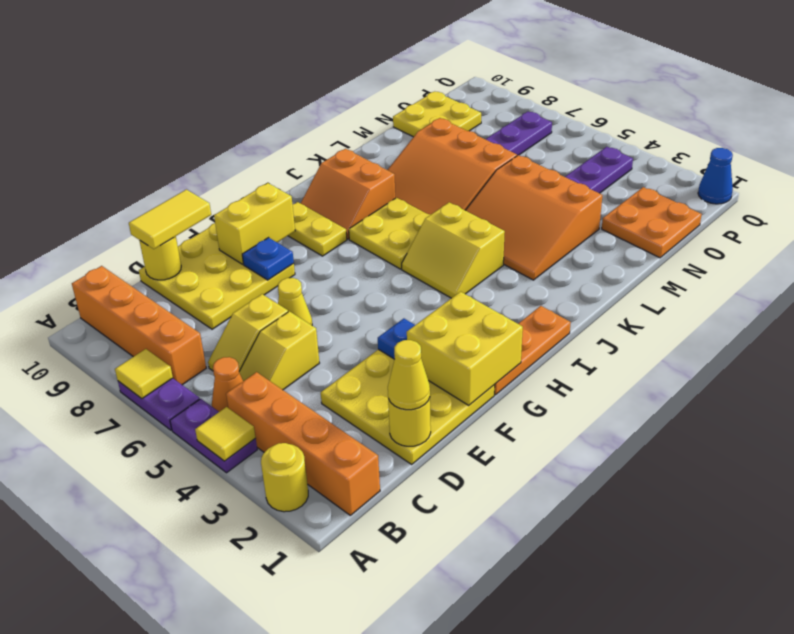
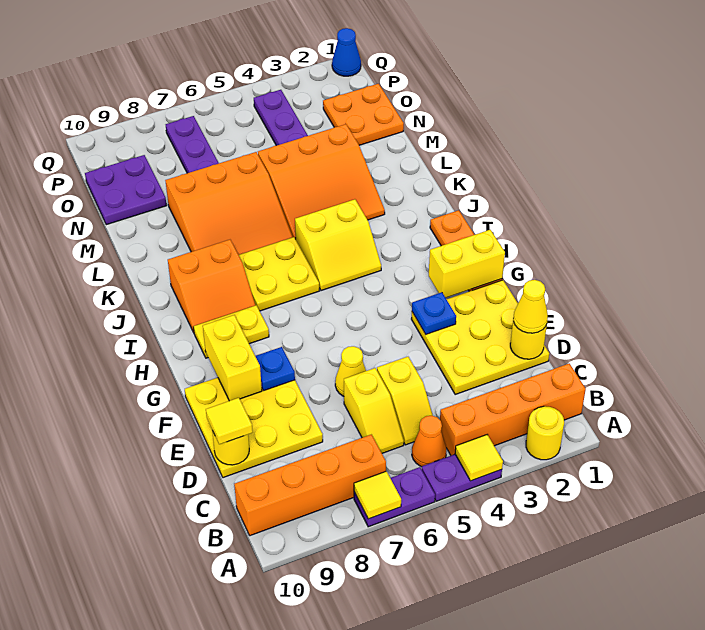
yellow 1x2 tile [129,190,211,249] -> yellow 1x1 tile [206,398,253,444]
yellow 2x2 brick [407,292,523,405] -> yellow 1x2 brick [429,230,505,298]
yellow 2x2 plate [393,91,481,137] -> purple 2x2 plate [85,155,167,225]

